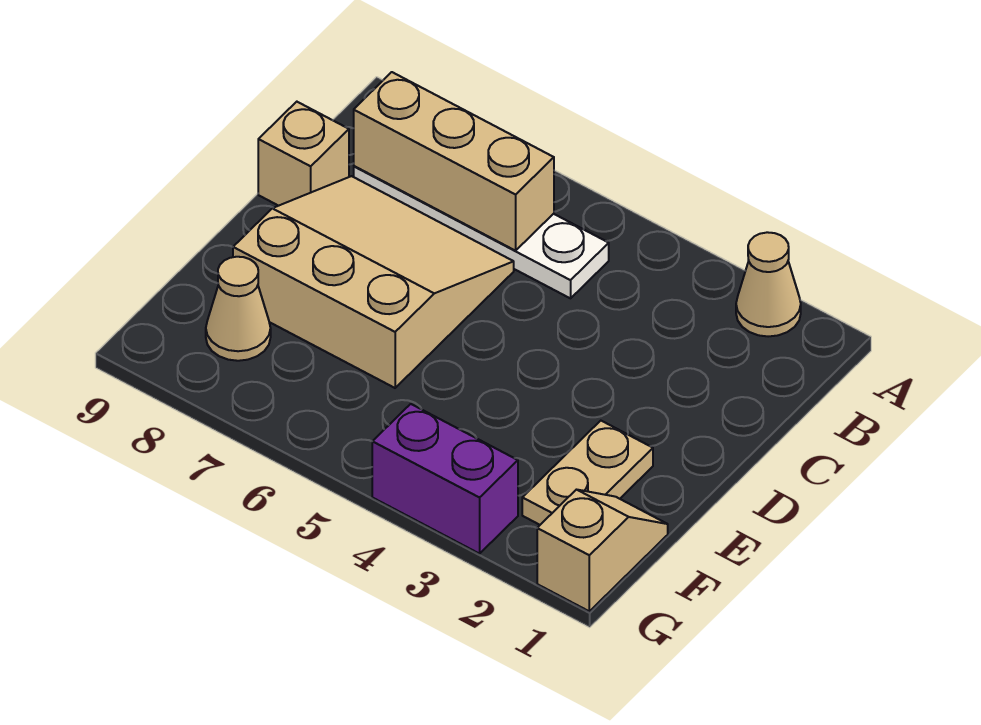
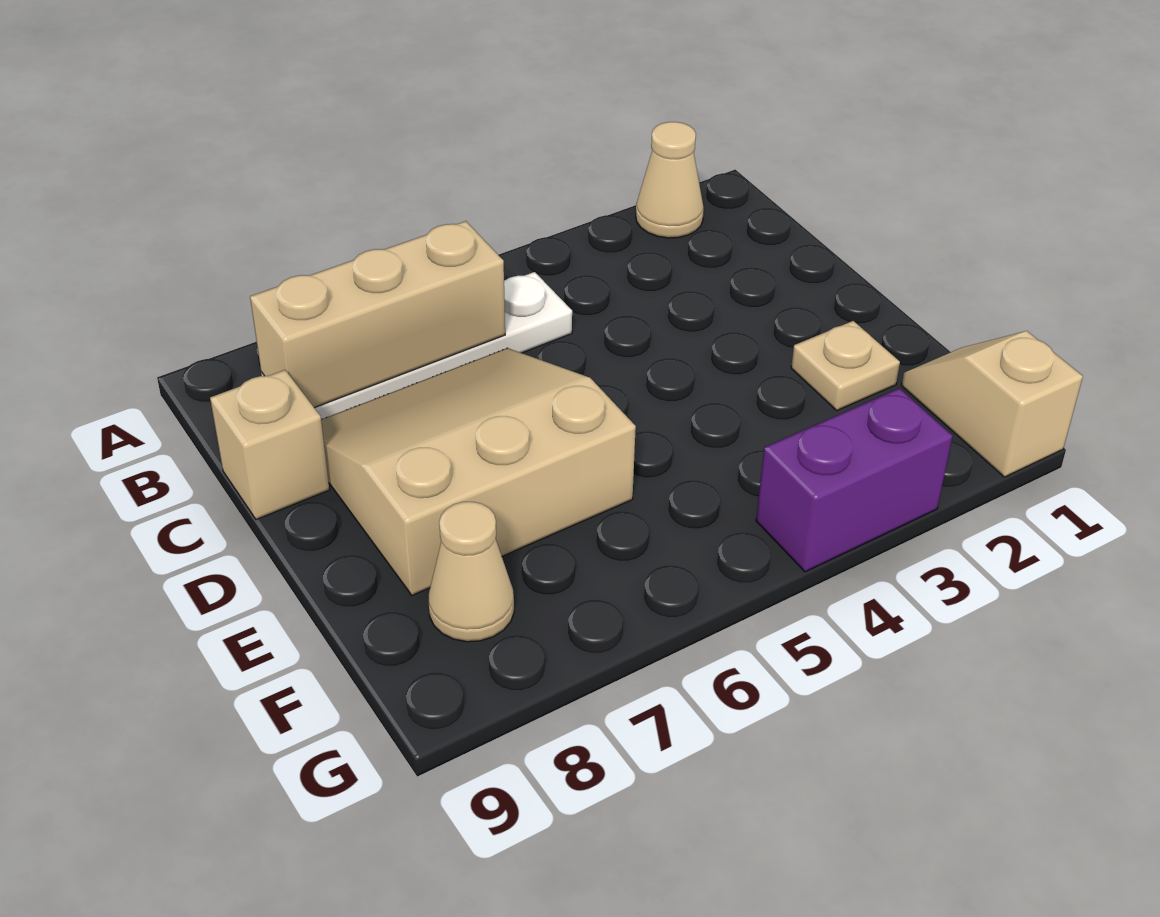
tan 1x2 plate [522,421,653,525] -> tan 1x1 plate [791,321,900,410]

